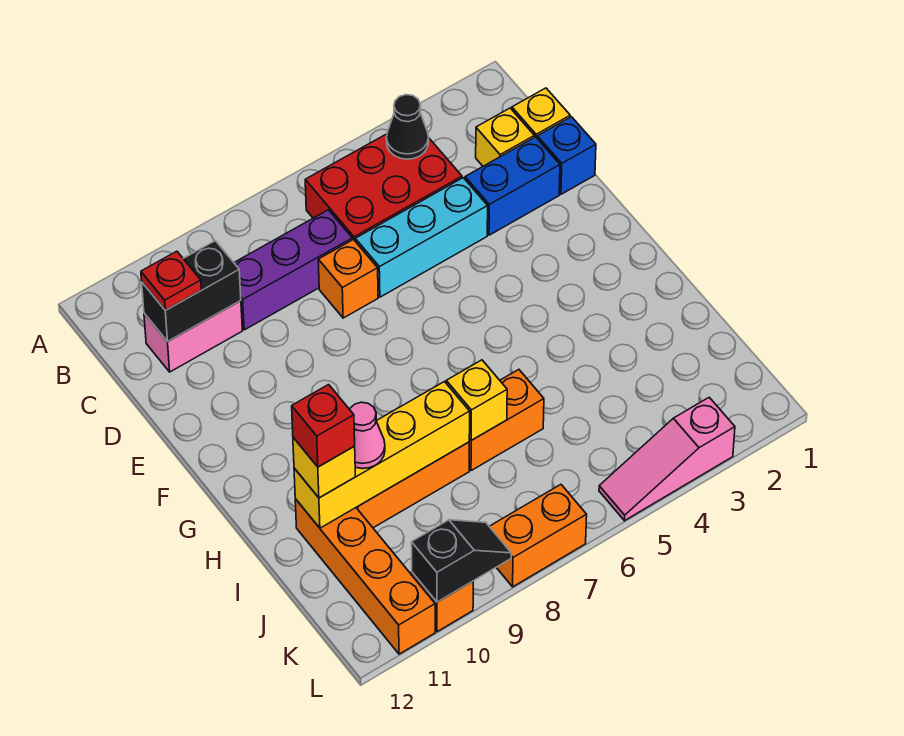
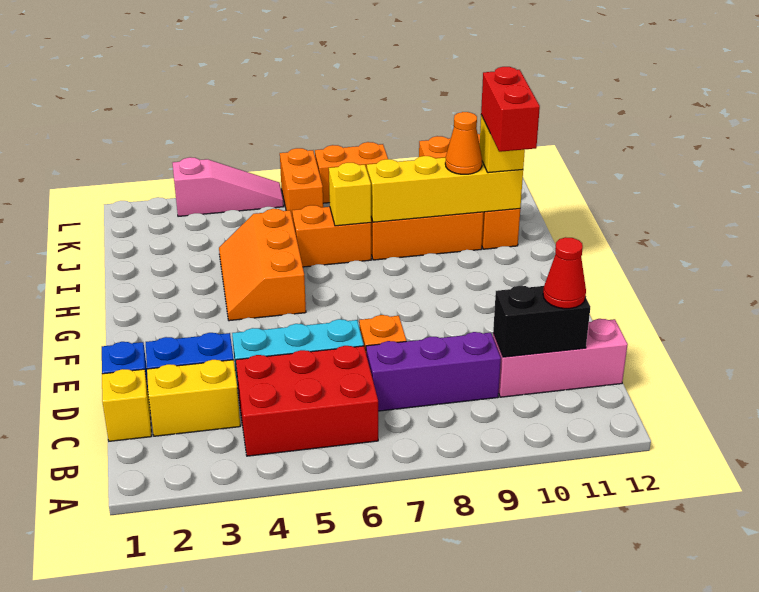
black 1x1 cone [386,95,429,159] -> none
yellow 1x1 brick [476,108,534,166] -> yellow 1x2 brick [147,360,240,436]
pink 1x2 brick [144,301,242,372] -> pink 1x3 brick [493,319,628,397]
red 1x1 plate [141,251,201,310] -> red 1x1 cone [543,237,586,309]
none -> orange 2x3 slope [219,209,306,321]
pink 1x1 cone [350,402,385,469] -> orange 1x1 cone [445,112,482,174]
red 1x1 brick [292,385,355,467] -> red 1x2 brick [481,67,540,152]
none -> orange 1x2 brick [280,148,323,219]
black 1x2 slope [411,520,511,602] -> none

